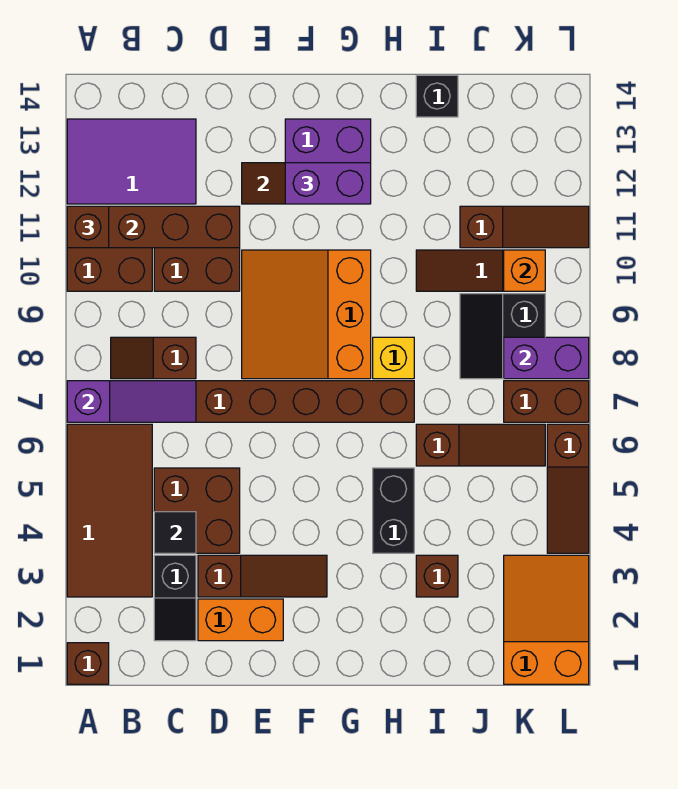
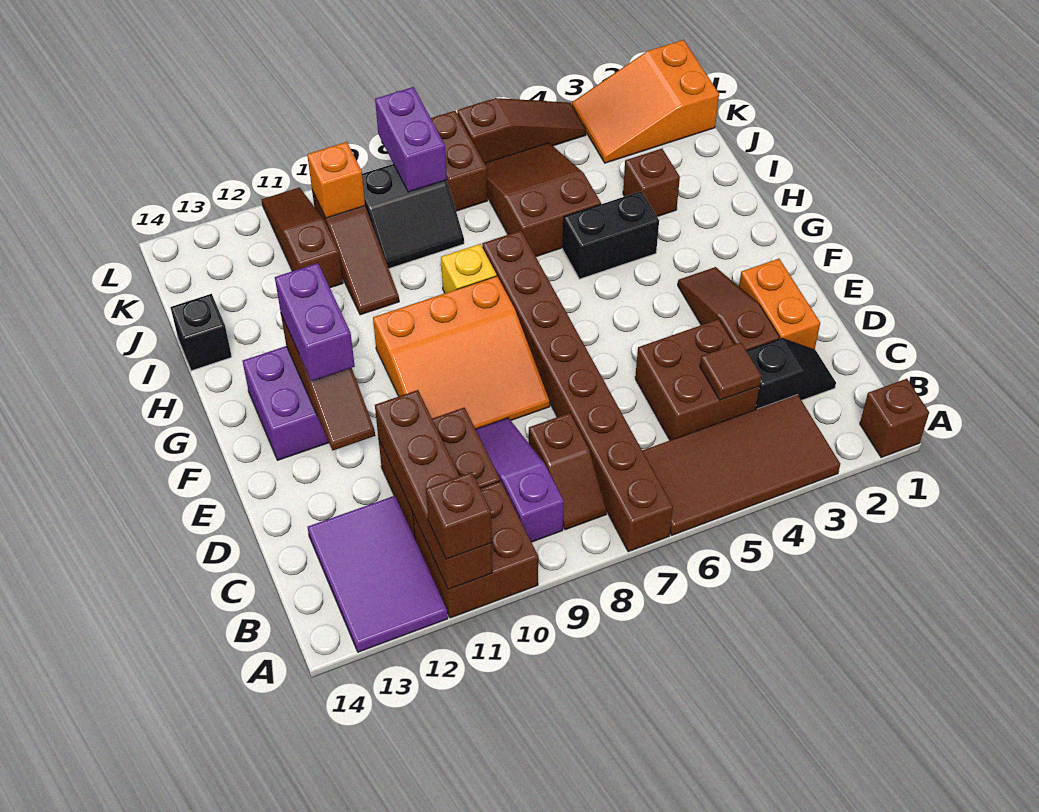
purple 1x3 slope [67,381,196,422] -> purple 1x3 slope moved to [476,418,564,542]
black 1x1 tile [154,512,196,553] -> brown 1x1 tile [700,342,761,400]
brown 1x3 slope [416,424,545,466] -> brown 2x3 slope [485,143,601,257]

